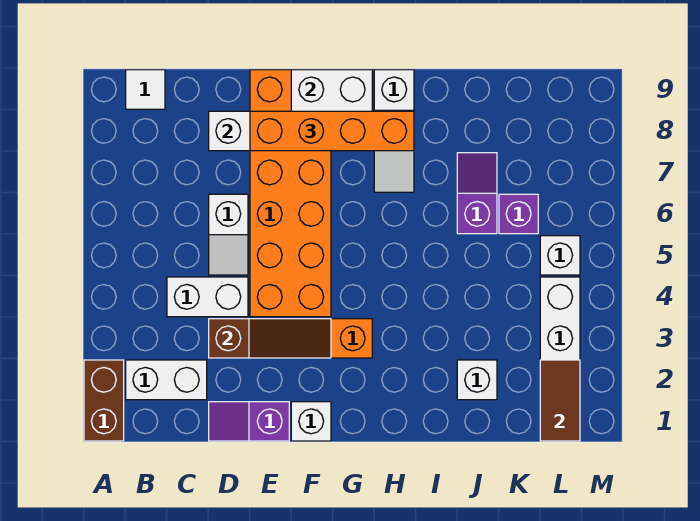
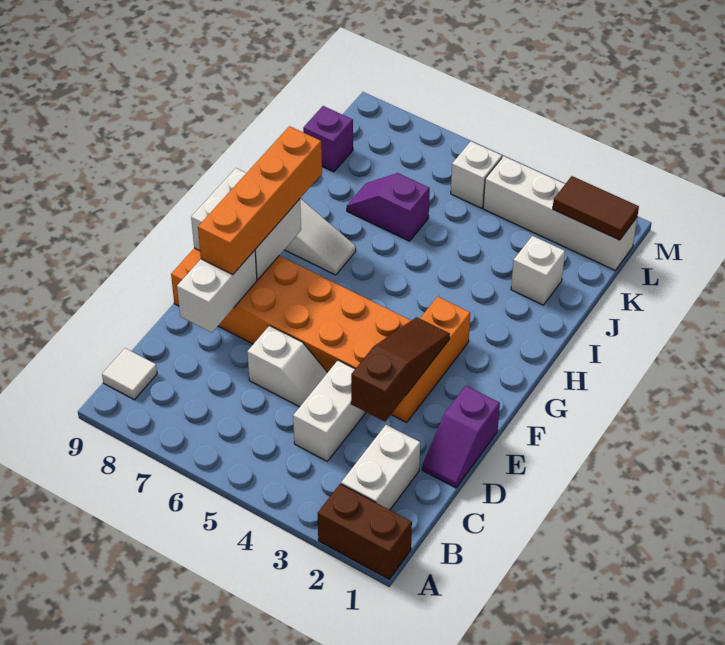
white 1x1 brick [291,402,331,441] -> none
purple 1x1 brick [499,194,538,234] -> purple 1x1 brick moved to [303,106,353,172]

